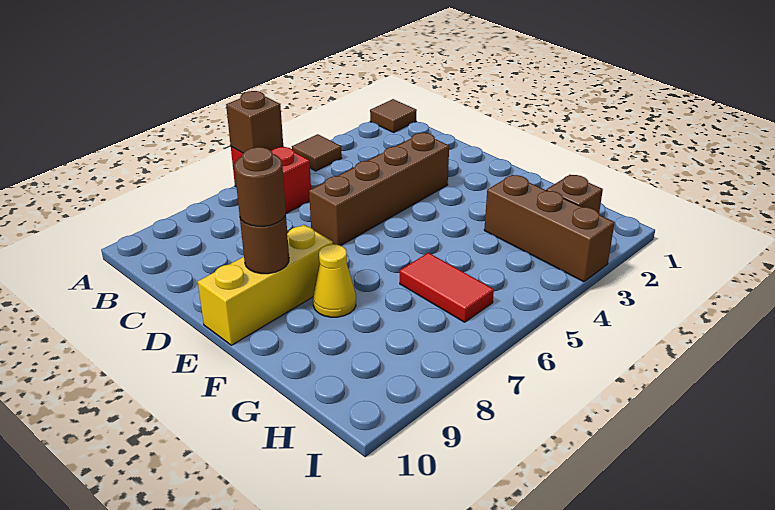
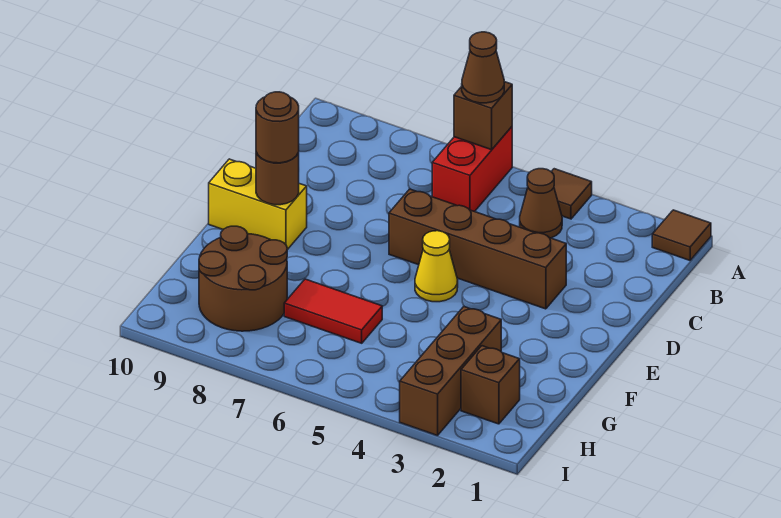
none -> brown 1x1 cone [462,32,504,103]
none -> brown 1x1 cone [520,169,562,238]
yellow 1x3 brick [198,225,333,345] -> yellow 1x2 brick [209,159,307,250]
yellow 1x1 cone [313,244,356,317] -> yellow 1x1 cone moved to [415,231,458,302]
red 1x2 tile [400,253,494,322] -> red 1x2 tile turned to [284,279,382,343]
none -> brown 2x2 round brick [199,226,287,331]

